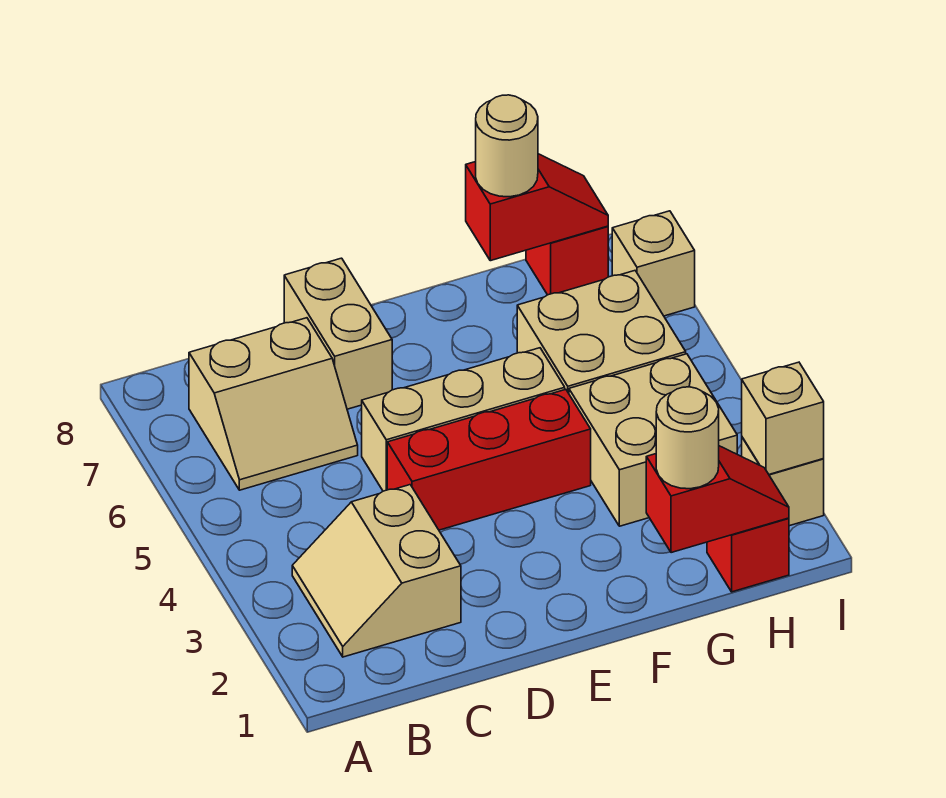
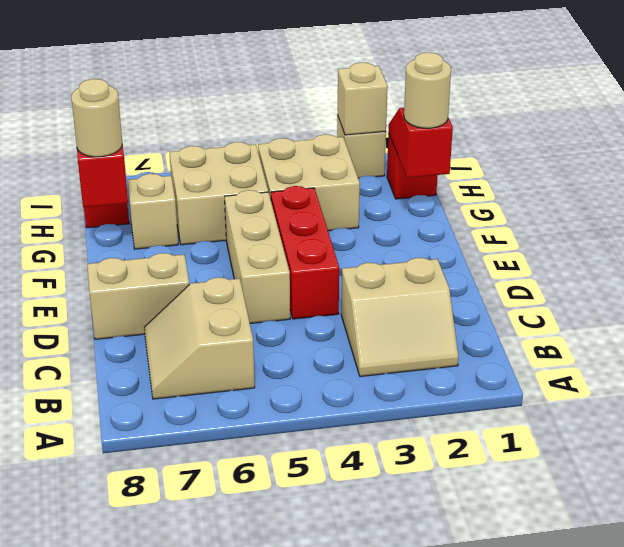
tan 2x2 slope [189,318,358,490] -> tan 2x2 slope turned to [144,277,255,399]
tan 1x1 brick [612,211,695,316] -> tan 1x1 brick moved to [128,174,178,249]

